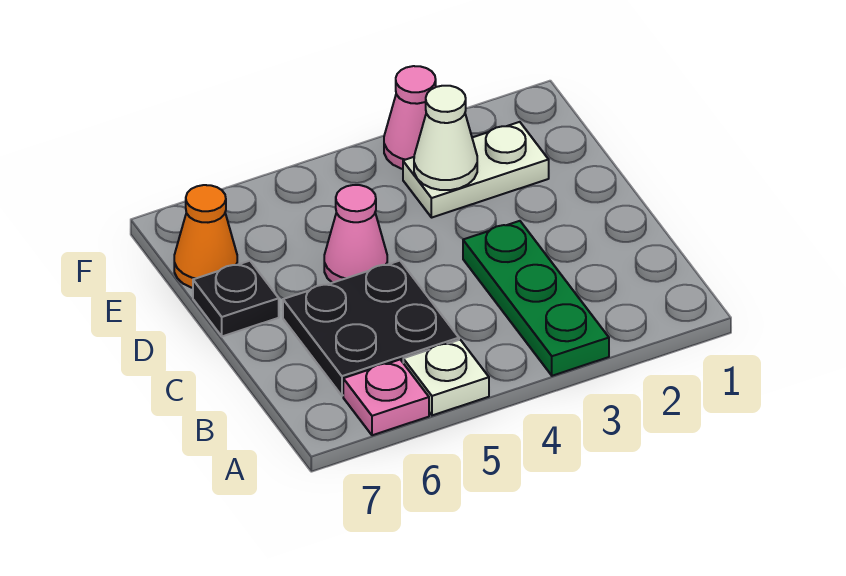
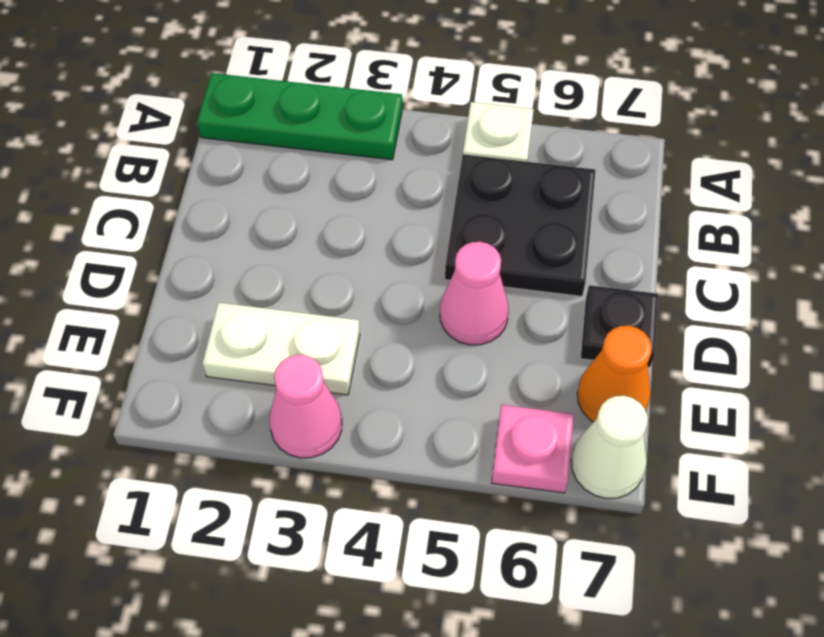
green 1x3 plate [463,221,609,376] -> green 1x3 plate turned to [197,73,402,160]
pink 1x1 plate [343,360,429,435] -> pink 1x1 plate moved to [492,405,574,493]
white 1x1 cone [414,86,477,190] -> white 1x1 cone moved to [571,396,648,498]

